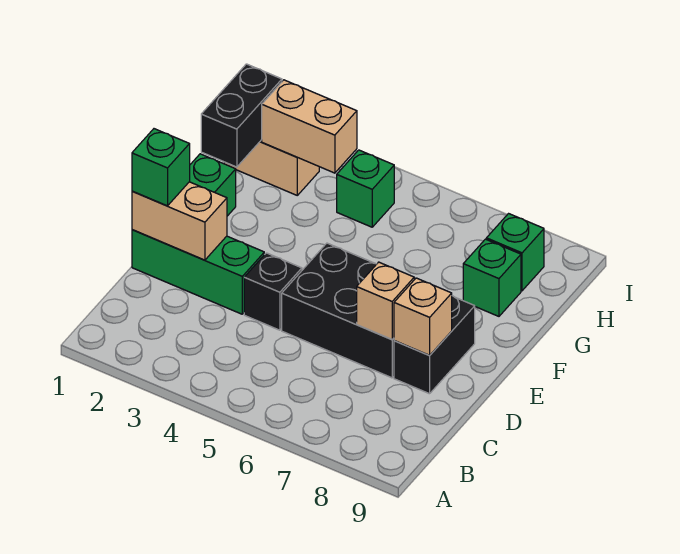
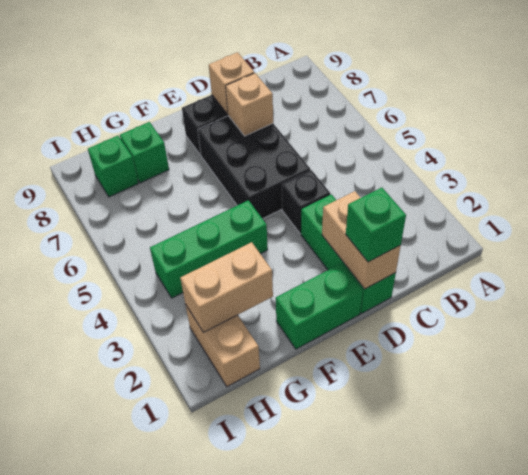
black 1x2 brick [201,64,282,167] -> none
tan 1x2 brick [262,80,357,173] -> tan 1x2 brick turned to [180,242,273,333]
green 1x1 brick [337,150,394,227] -> green 1x3 brick [150,200,268,298]

